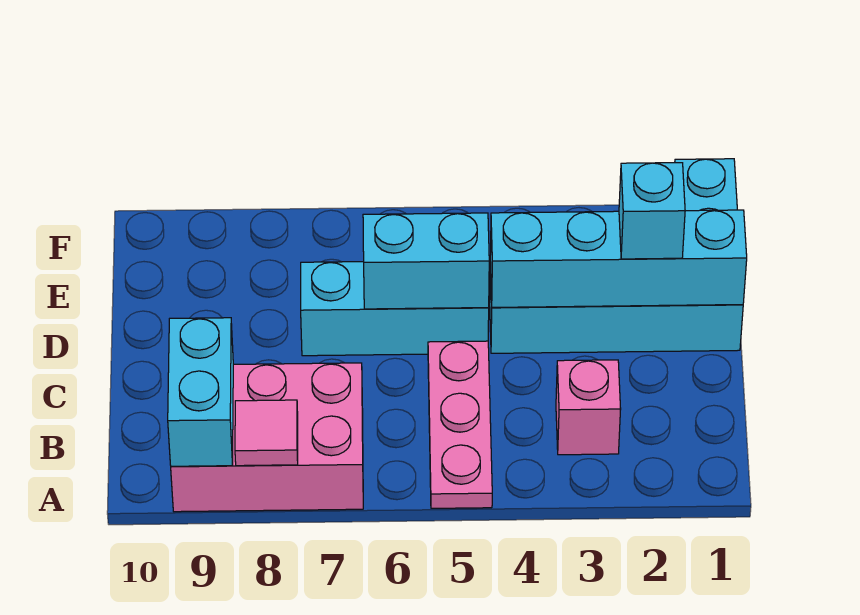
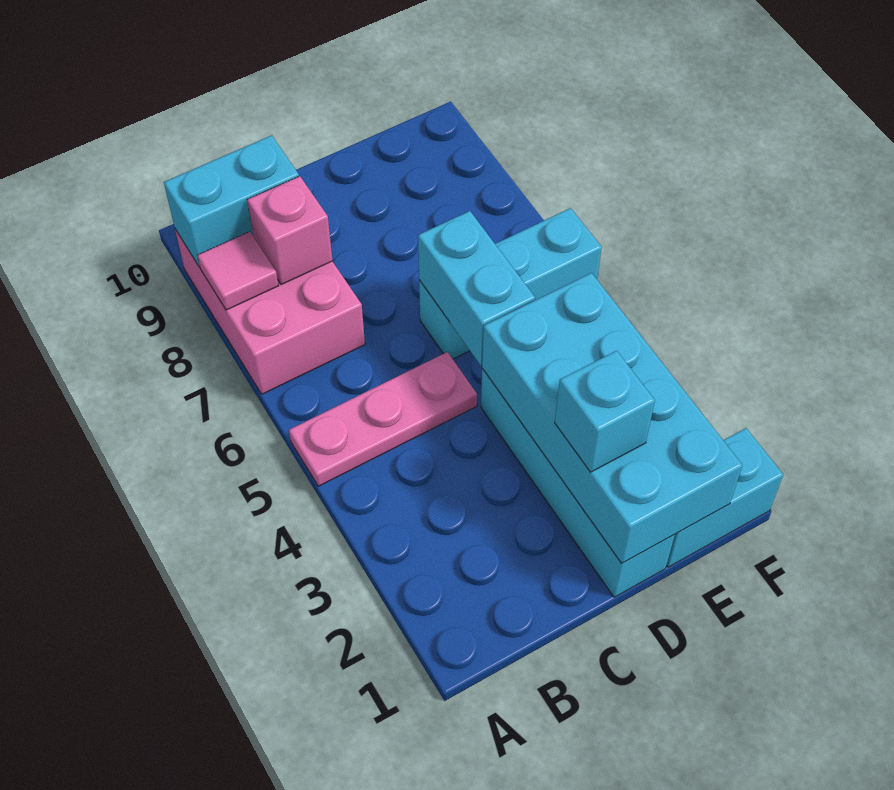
pink 1x1 brick [556,360,621,455] -> pink 1x1 brick moved to [247,176,332,285]
cyan 1x4 brick [490,210,747,307] -> cyan 2x4 brick [482,273,742,563]
cyan 1x3 brick [301,262,489,356] -> cyan 1x3 brick turned to [419,208,602,359]

